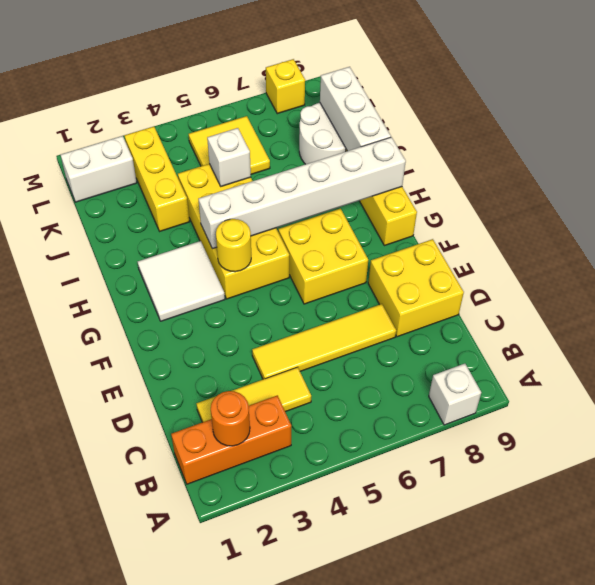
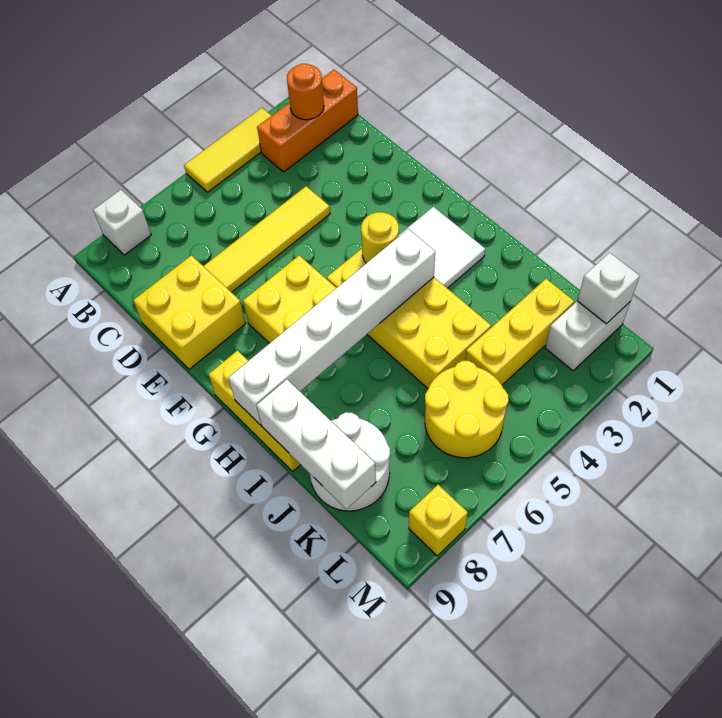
yellow 1x3 tile [196,367,311,422] -> yellow 1x3 tile moved to [184,108,272,192]
yellow 1x3 brick [124,126,190,231] -> yellow 1x3 brick turned to [465,279,574,385]
white 1x1 brick [207,128,251,186] -> white 1x1 brick moved to [577,253,640,324]
yellow 2x2 tile [189,116,270,174] -> yellow 2x2 round brick [425,361,509,458]

